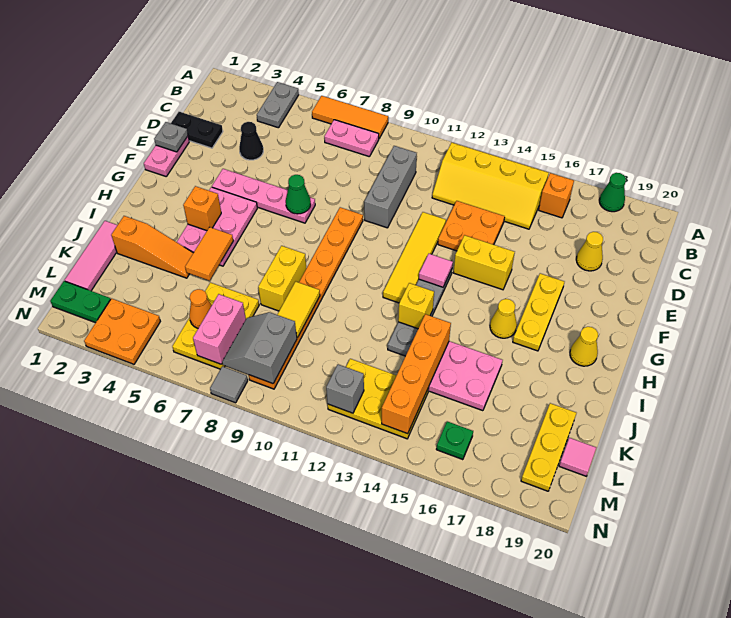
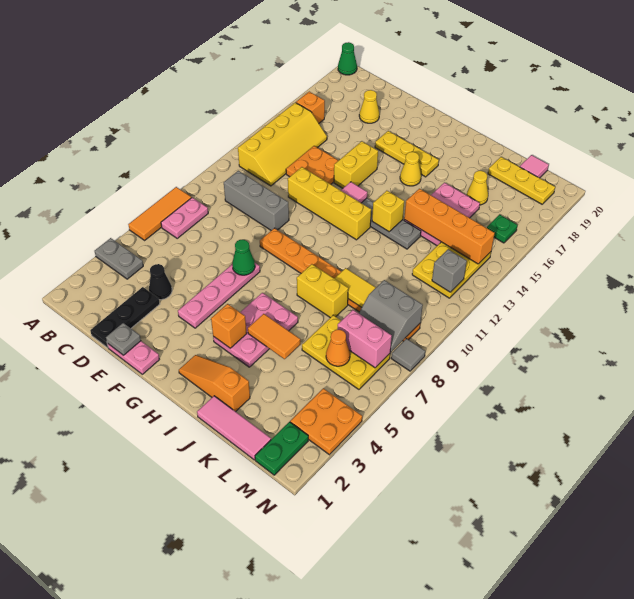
green 1x1 cone [599,173,626,212] -> green 1x1 cone moved to [338,42,357,75]
black 1x2 plate [171,112,223,148] -> black 1x3 plate [90,287,160,348]
yellow 1x4 tile [383,212,446,303] -> yellow 1x4 brick [288,167,371,240]
pink 2x3 plate [177,187,257,266] -> pink 2x3 plate turned to [213,293,298,367]
yellow 1x1 cone [570,327,598,366] -> yellow 1x1 cone moved to [467,171,488,205]
orange 1x3 slope [111,216,193,278] -> orange 1x3 slope turned to [179,355,250,412]

